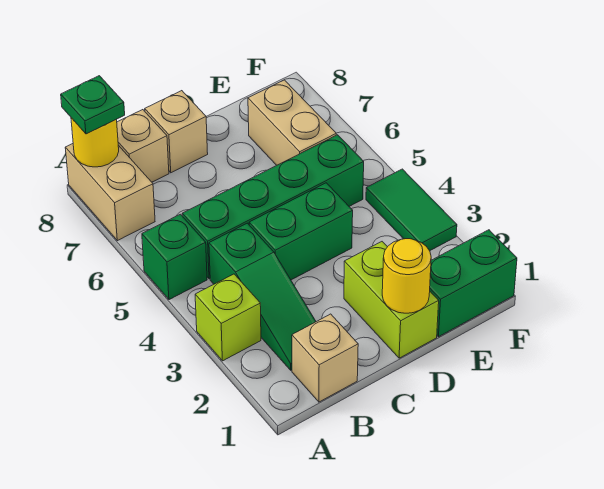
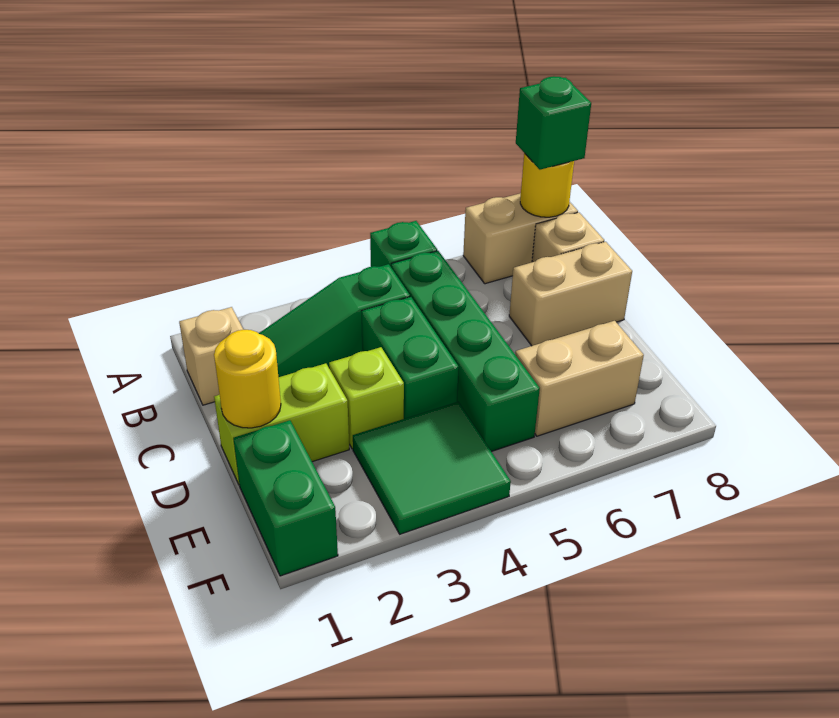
lime 1x1 brick [195,274,261,361] -> lime 1x1 brick moved to [329,347,404,449]
green 1x1 plate [61,76,125,134] -> green 1x1 brick [516,76,591,170]
tan 1x1 brick [145,91,208,173] -> tan 1x2 brick [509,242,632,346]
green 1x2 tile [366,169,457,251] -> green 2x2 tile [353,402,511,534]

